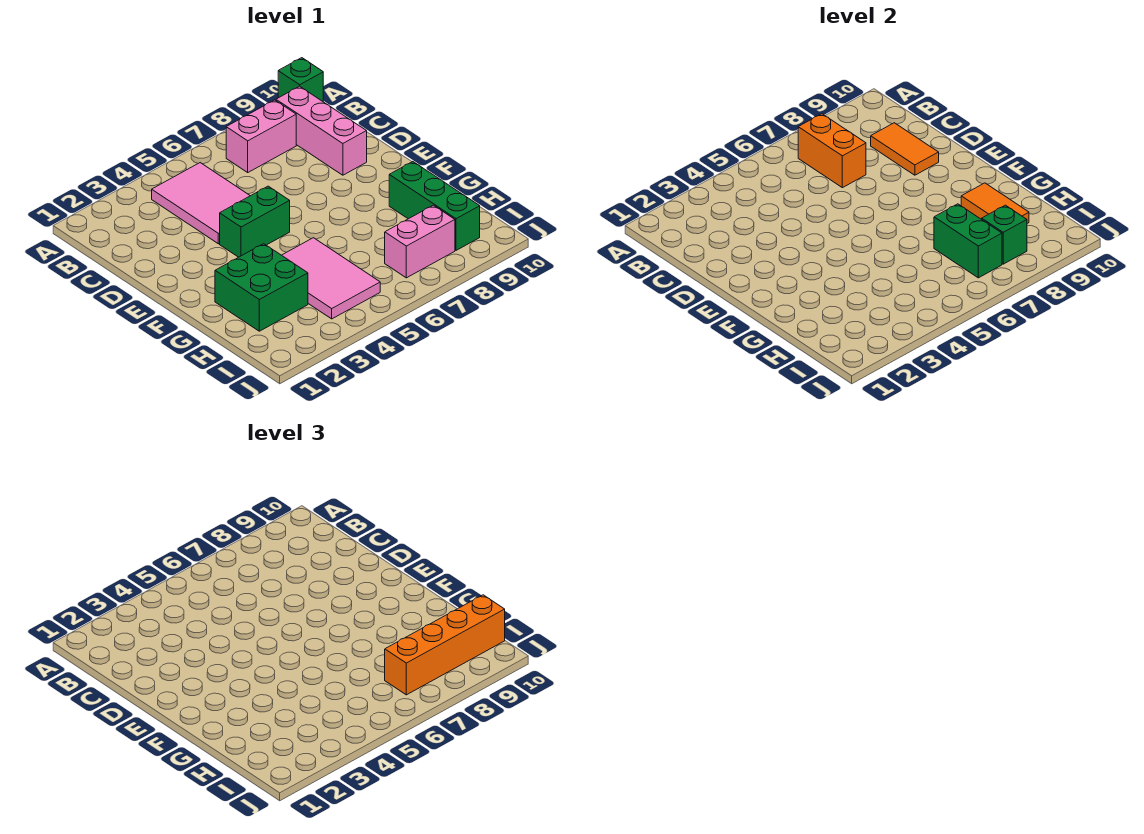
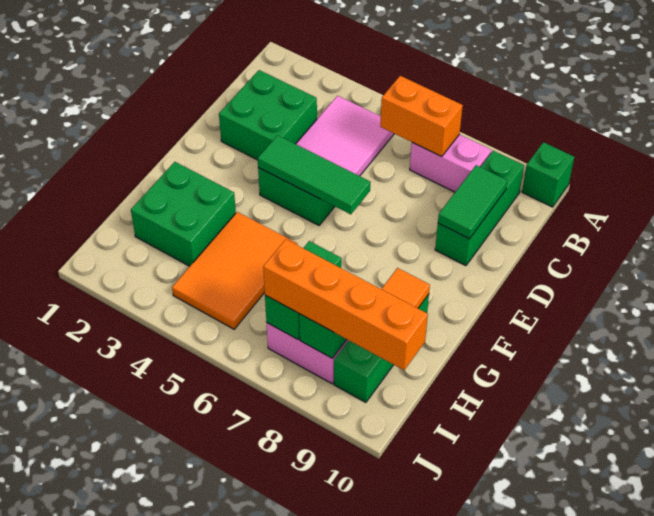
orange 1x2 brick [798,114,866,188] -> orange 1x2 brick turned to [380,76,463,157]
pink 1x3 brick [276,86,367,175] -> green 1x3 brick [435,151,524,266]
none -> green 2x2 brick [219,70,317,160]
orange 1x2 tile [871,123,939,175] -> green 1x2 tile [438,165,507,239]
none -> green 1x3 tile [258,135,371,214]
pink 2x3 tile [282,238,380,319] -> orange 2x3 tile [172,212,298,329]

